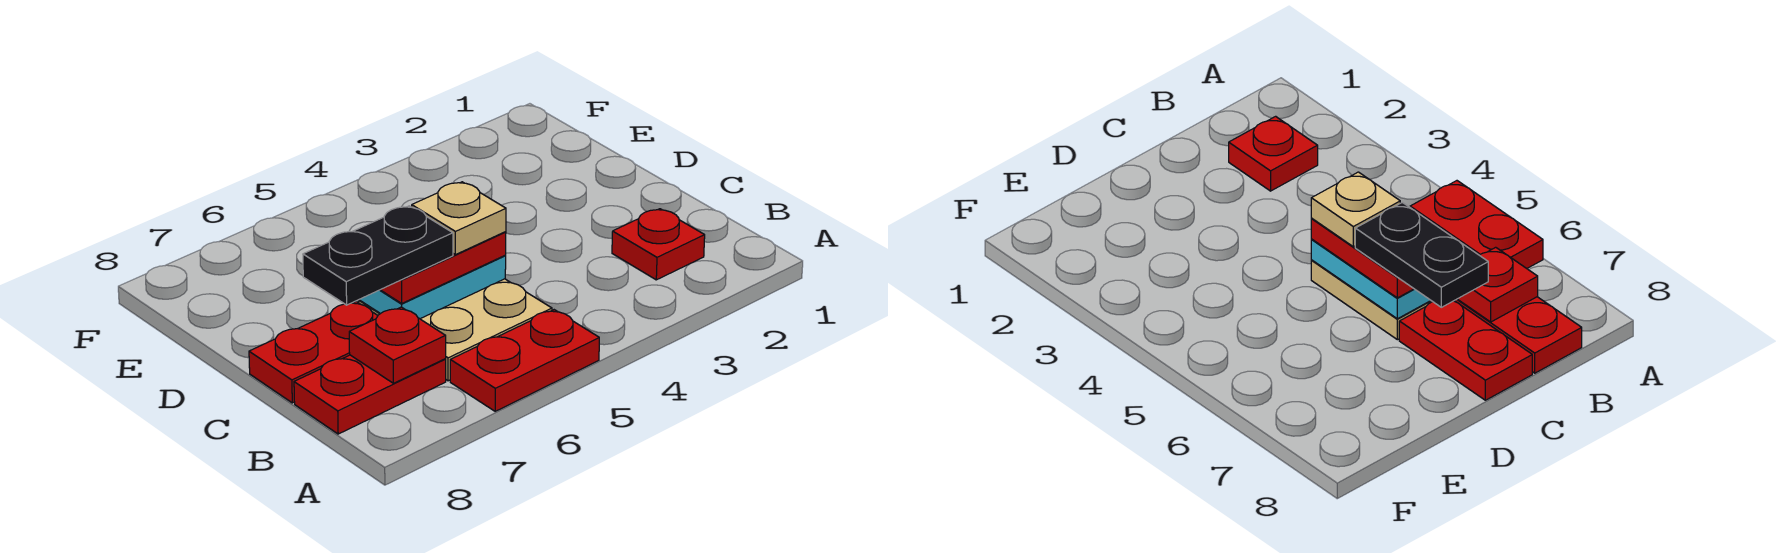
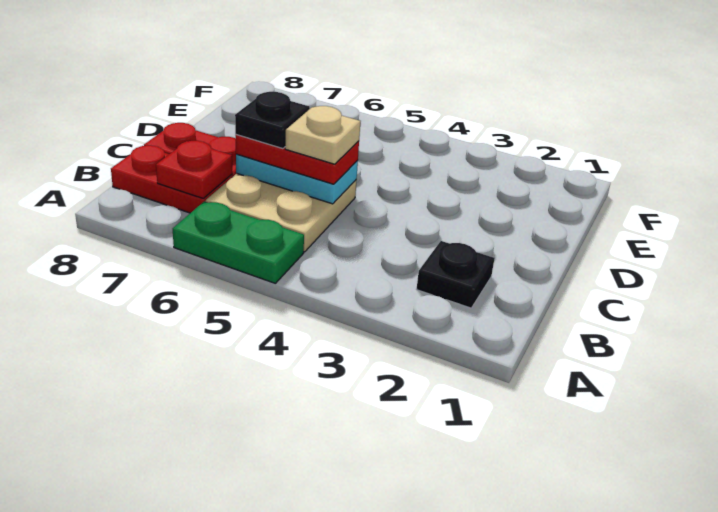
red 1x2 plate [450,310,599,411] -> green 1x2 plate [173,201,304,283]
red 1x1 plate [612,209,705,280] -> black 1x1 plate [417,241,495,308]
black 1x2 plate [303,206,453,305] -> black 1x1 plate [235,92,310,149]

